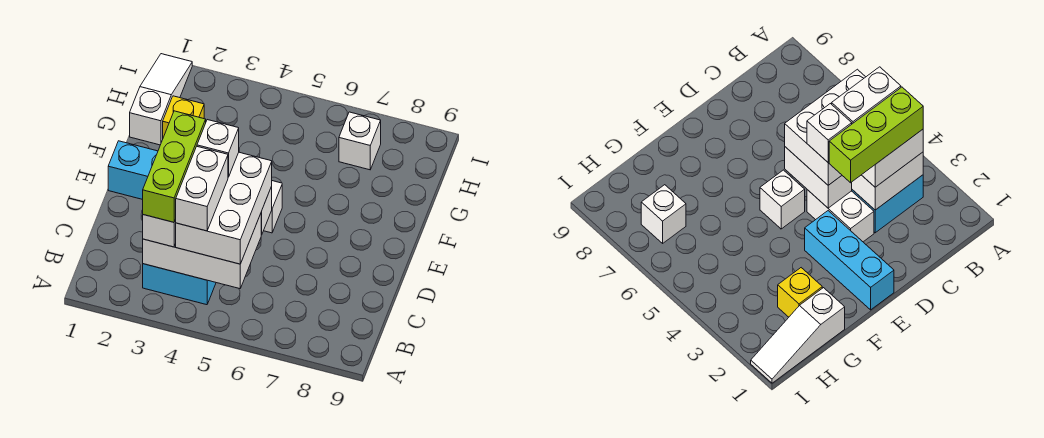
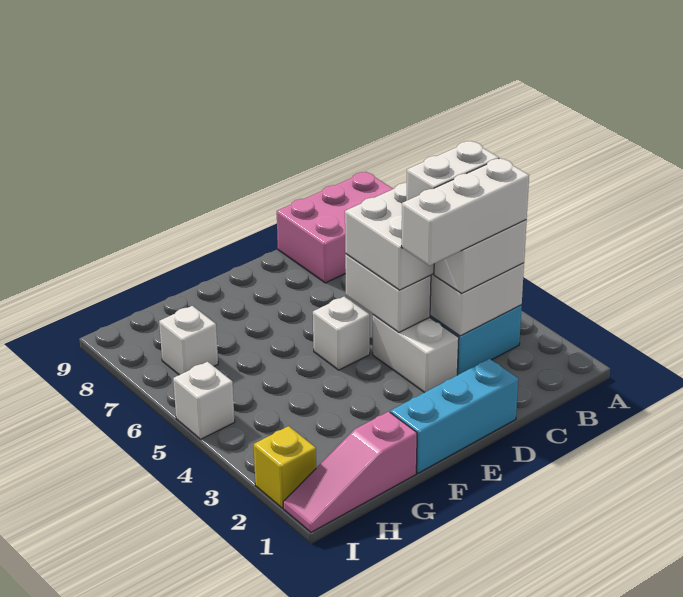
none -> pink 2x3 brick [277,172,393,283]
lime 1x3 brick [143,111,206,222] -> white 1x3 brick [402,158,529,266]
white 1x1 brick [197,120,239,177] -> white 1x1 brick moved to [173,362,235,439]
cyan 1x3 brick [108,141,158,200] -> cyan 1x3 brick turned to [390,359,518,473]
white 1x3 slope [130,54,192,145] -> pink 1x3 slope [283,411,417,532]
yellow 1x1 brick [163,96,204,137] -> yellow 1x1 brick moved to [254,426,316,508]

